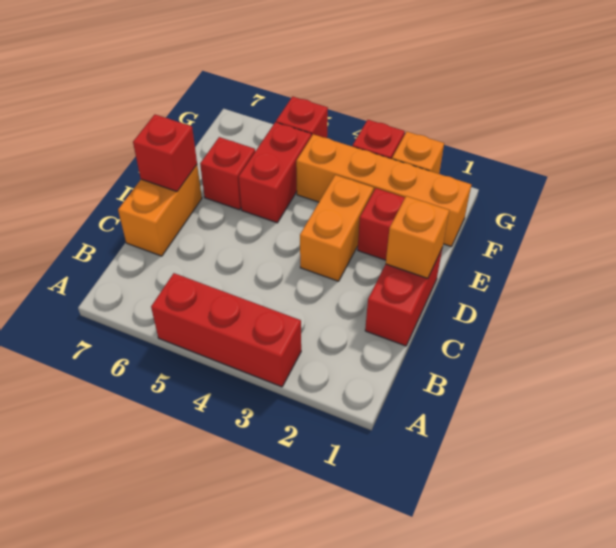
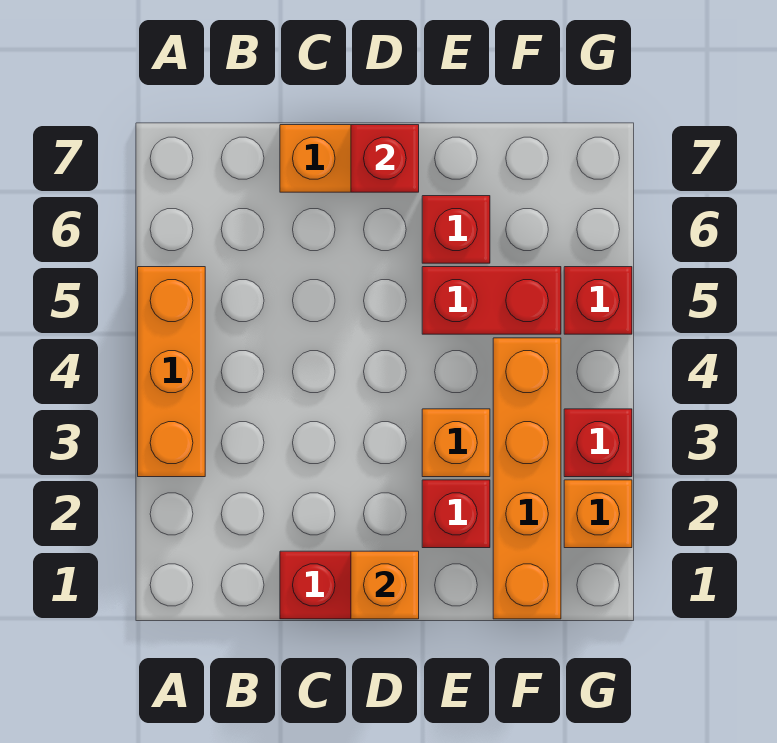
red 1x3 brick [151,273,301,387] -> orange 1x3 brick [138,267,205,477]
orange 1x2 brick [300,175,374,281] -> orange 1x1 brick [422,409,490,477]

